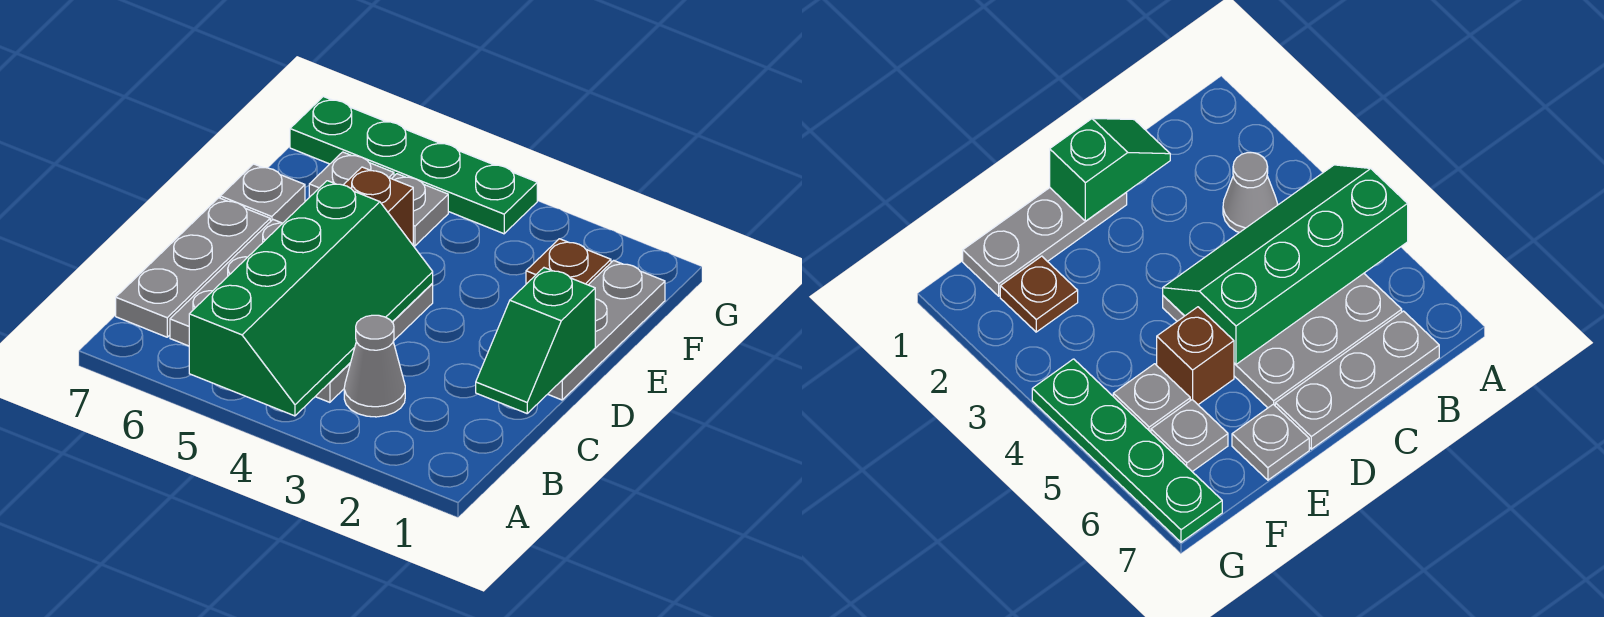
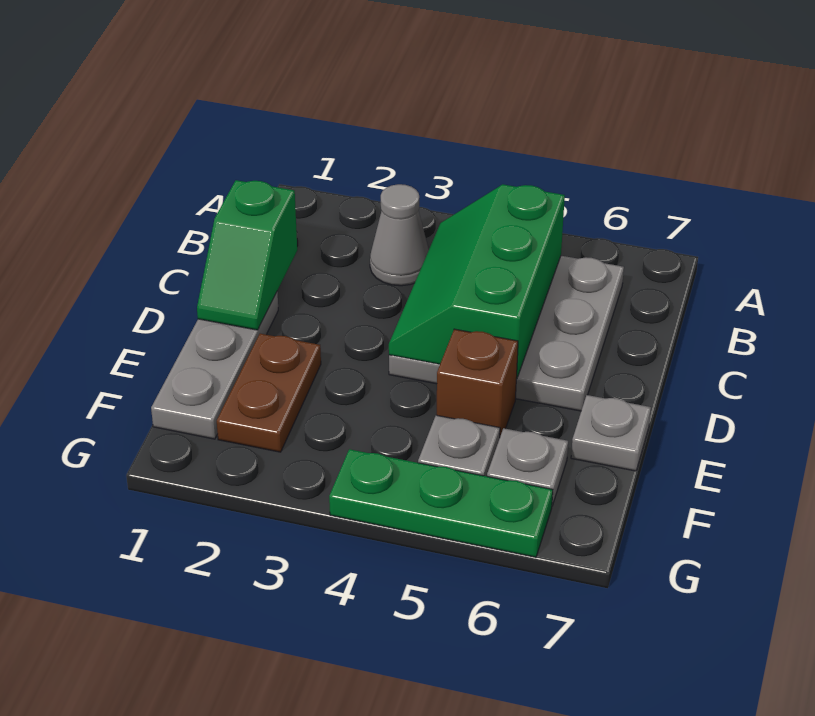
green 2x4 slope [189,181,433,416] -> green 2x3 slope [389,184,565,379]
grey 1x3 plate [116,198,270,337] -> none
green 1x2 slope [476,268,595,413] -> green 1x2 slope turned to [197,180,297,330]
brown 1x1 plate [526,239,611,285] -> brown 1x2 plate [217,334,321,452]
green 1x4 plate [290,97,537,234] -> green 1x3 plate [329,449,553,557]

